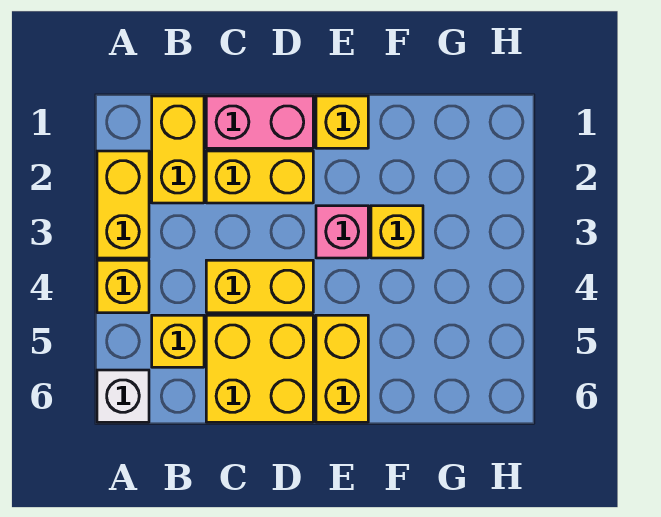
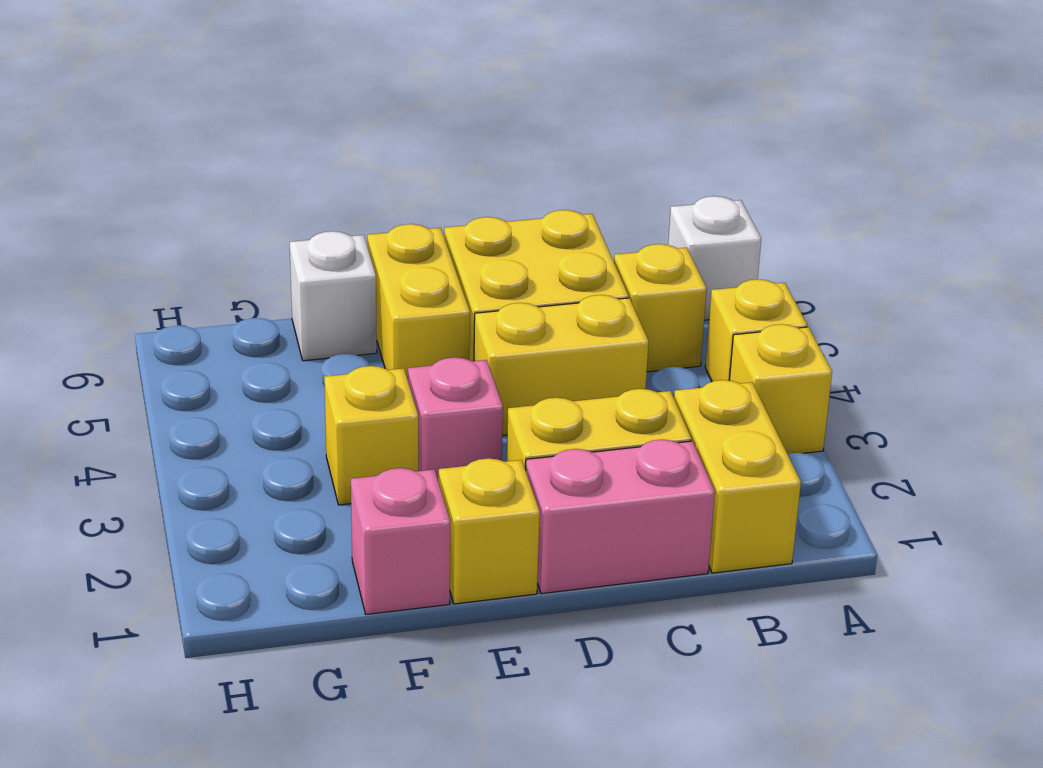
yellow 1x2 brick [97,151,149,258] -> yellow 1x1 brick [729,324,832,454]
none -> pink 1x1 brick [351,468,450,614]
none -> white 1x1 brick [290,231,377,361]

